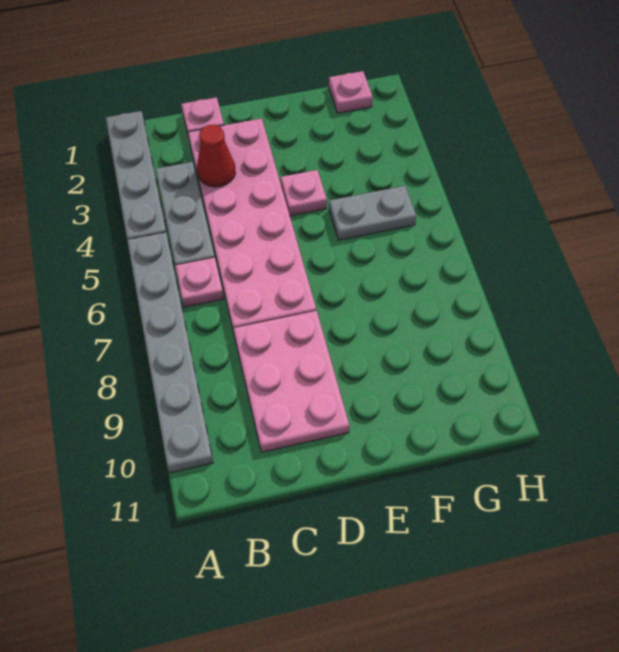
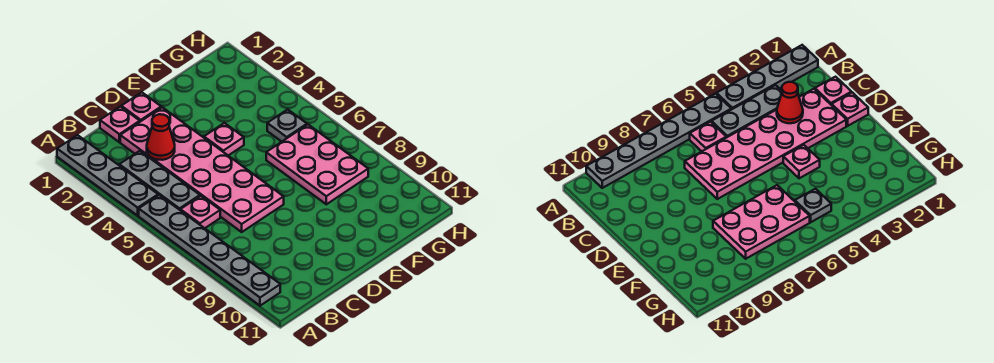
pink 2x3 plate [233,311,349,452] -> pink 2x3 plate moved to [266,125,368,204]
grey 1x2 plate [329,186,416,240] -> grey 1x1 plate [267,109,307,142]
pink 1x1 plate [329,71,373,113] -> pink 1x1 plate moved to [121,92,161,122]

